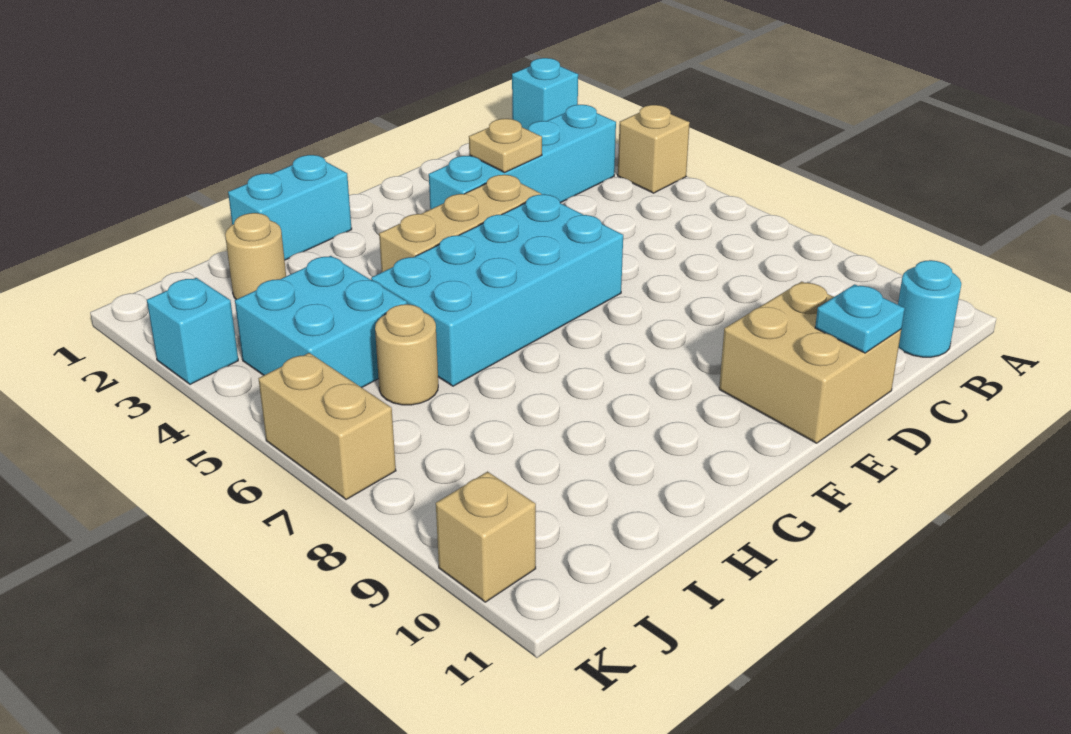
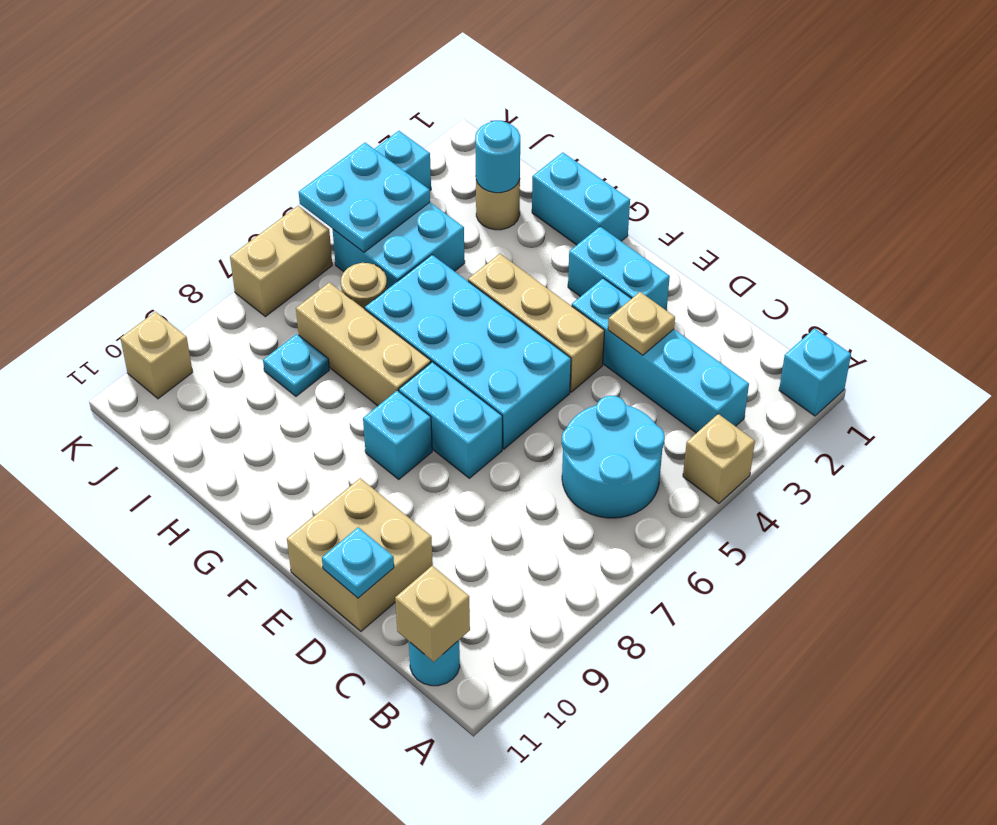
none -> cyan 2x2 round brick [562,396,665,518]
none -> tan 1x1 brick [395,566,470,662]
none -> cyan 1x2 brick [568,227,670,311]
none -> cyan 1x2 brick [399,362,502,478]
none -> cyan 1x1 brick [363,391,432,479]
none -> tan 1x3 brick [296,282,431,406]
none -> cyan 1x1 round brick [475,121,520,193]
none -> cyan 1x1 plate [263,334,329,396]
none -> cyan 2x2 plate [299,143,430,252]

